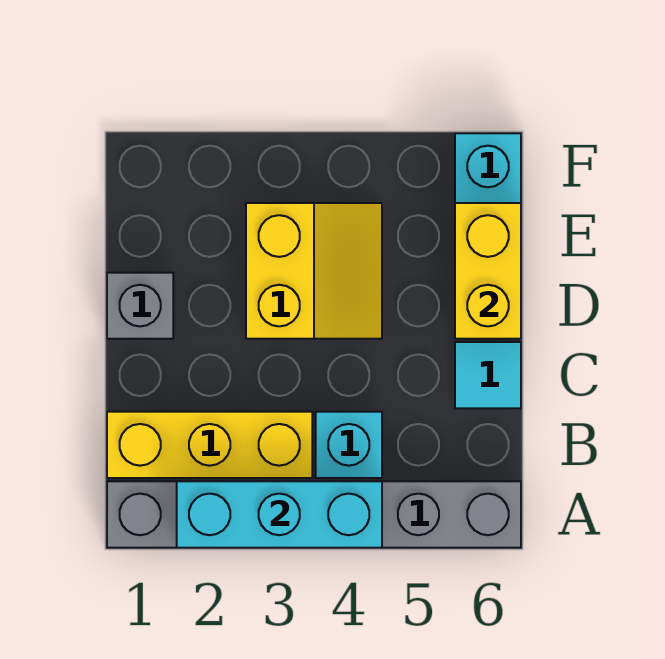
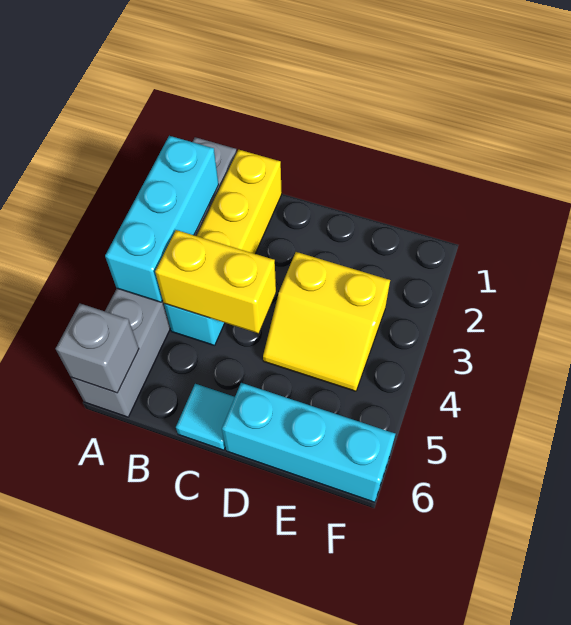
grey 1x1 brick [107,273,173,339] -> grey 1x1 brick moved to [55,304,139,393]
yellow 1x2 brick [455,203,521,339] -> yellow 1x2 brick moved to [155,230,276,333]

